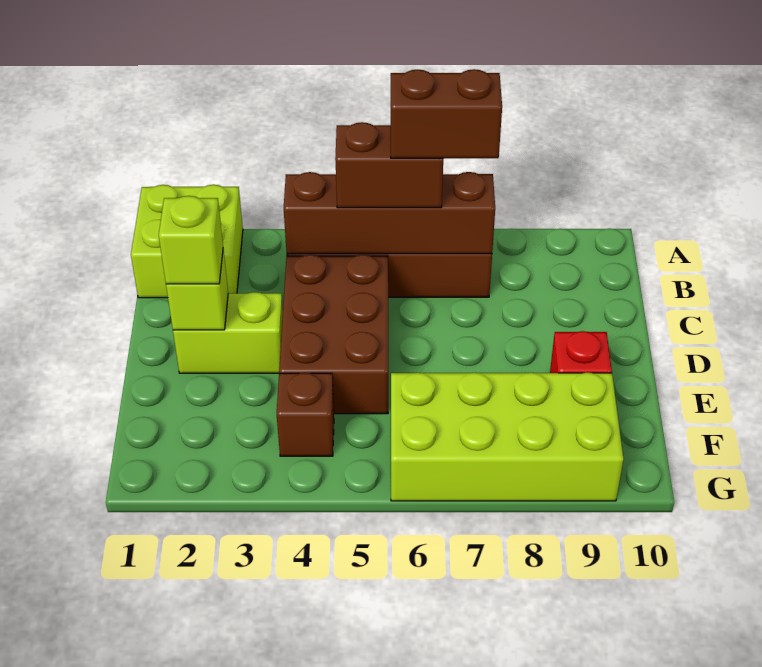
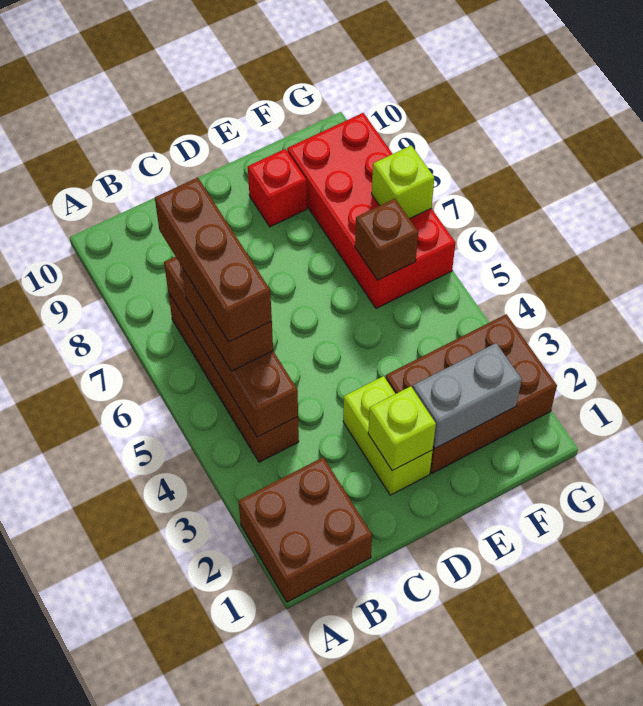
lime 2x2 brick [131,185,243,298] -> brown 2x2 brick [238,457,372,602]
brown 1x2 brick [391,69,502,158] -> brown 1x3 brick [155,178,272,342]
brown 2x3 brick [279,255,388,414] -> brown 2x3 brick moved to [385,314,557,473]
lime 1x1 brick [159,196,223,284] -> lime 1x1 brick moved to [372,145,434,219]
none -> grey 1x2 brick [413,343,522,448]
brown 1x1 brick [277,373,334,456] -> brown 1x1 brick moved to [355,199,418,280]
lime 2x4 brick [391,373,624,501] -> red 2x4 brick [287,113,455,308]

